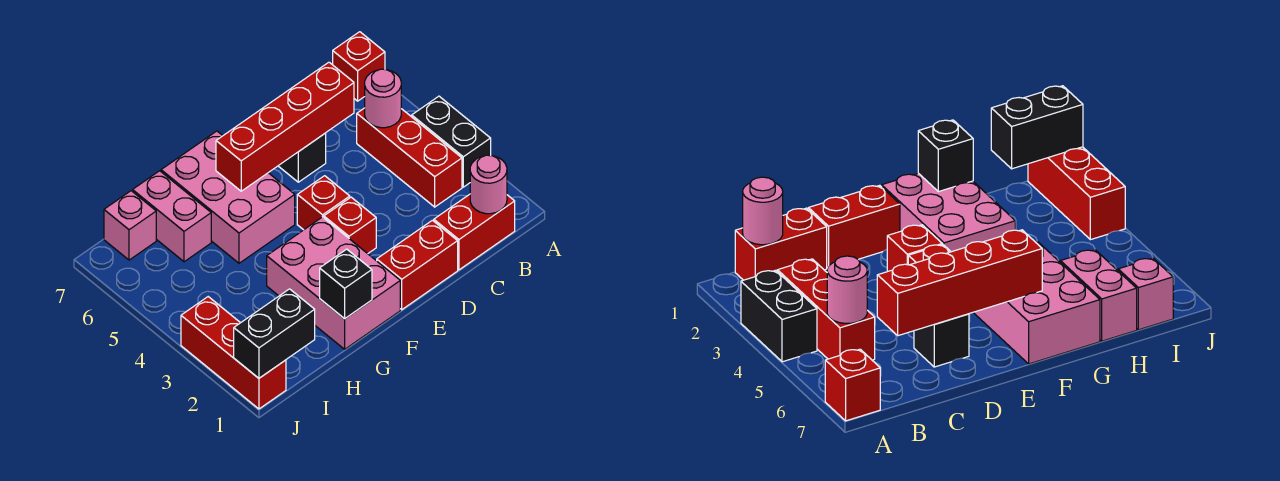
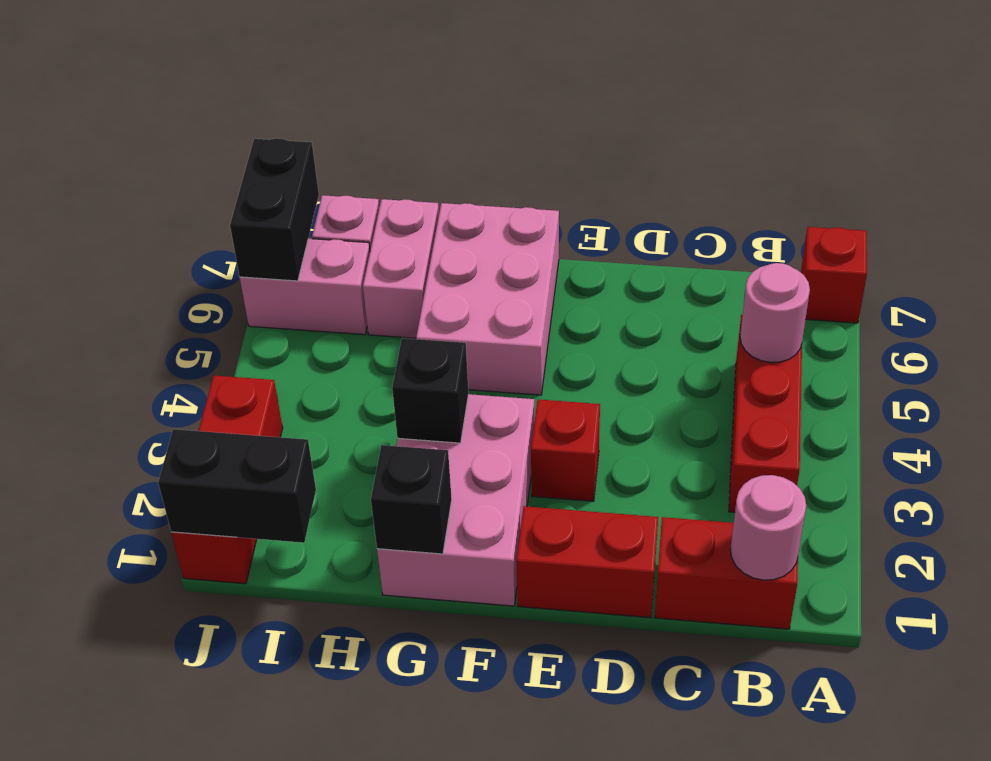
black 1x2 brick [412,96,491,187] -> black 1x2 brick moved to [230,138,319,281]
red 1x4 brick [216,62,354,191] -> none
black 1x1 brick [279,133,326,182] -> black 1x1 brick moved to [392,338,469,443]
red 1x1 brick [297,176,350,230] -> none
none -> pink 1x2 brick [240,239,370,335]

